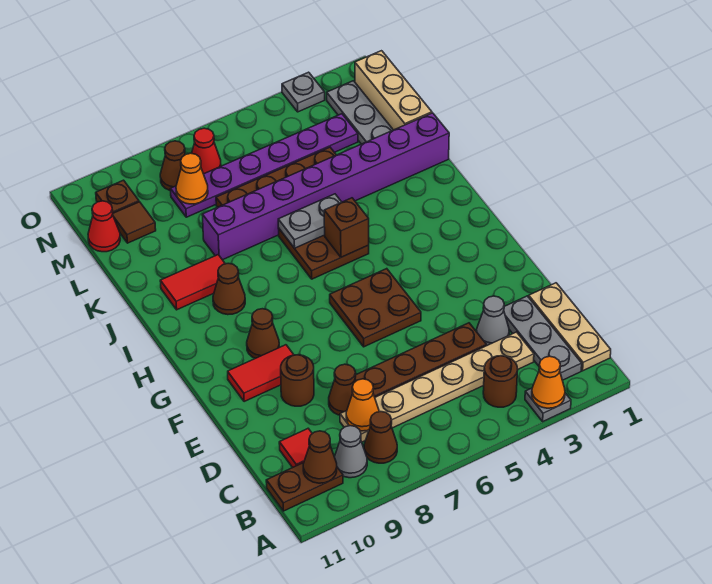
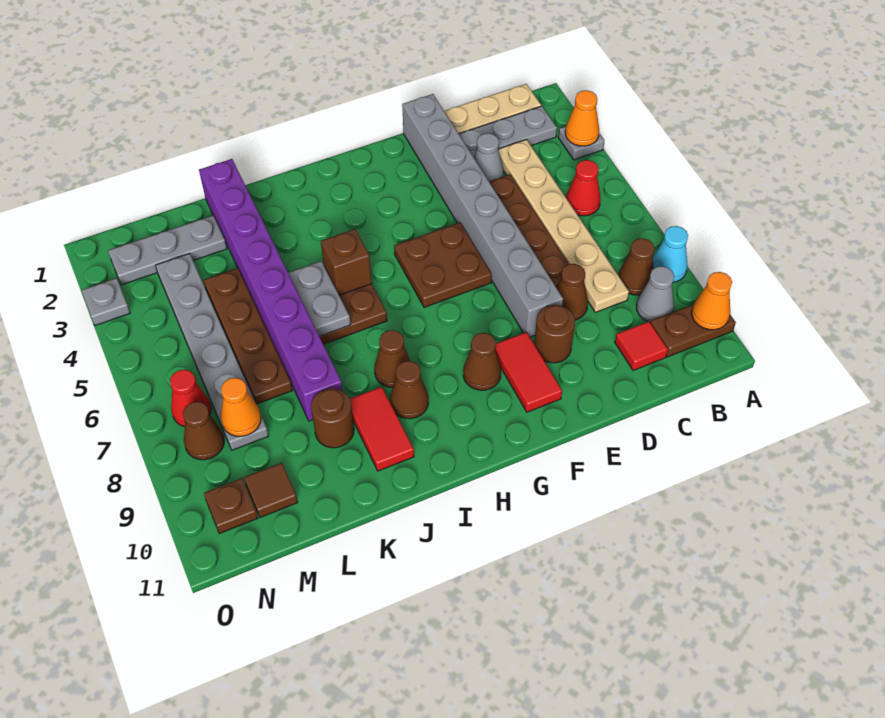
none -> cyan 1x1 cone [653,226,688,282]
brown 1x1 round brick [483,356,518,407] -> brown 1x1 round brick moved to [311,388,354,448]
brown 1x2 plate [266,463,343,511] -> brown 1x2 plate turned to [650,304,736,357]
brown 1x1 cone [303,431,337,483] -> brown 1x1 cone moved to [374,330,410,387]
orange 1x1 cone [346,379,379,431] -> orange 1x1 cone moved to [692,272,732,330]
none -> grey 1x8 brick [402,94,563,337]
tan 1x3 brick [355,51,432,130] -> none
purple 1x6 plate [171,114,358,217] -> grey 1x6 plate [155,253,268,450]
red 1x1 cone [88,201,120,252] -> red 1x1 cone moved to [566,160,600,216]

